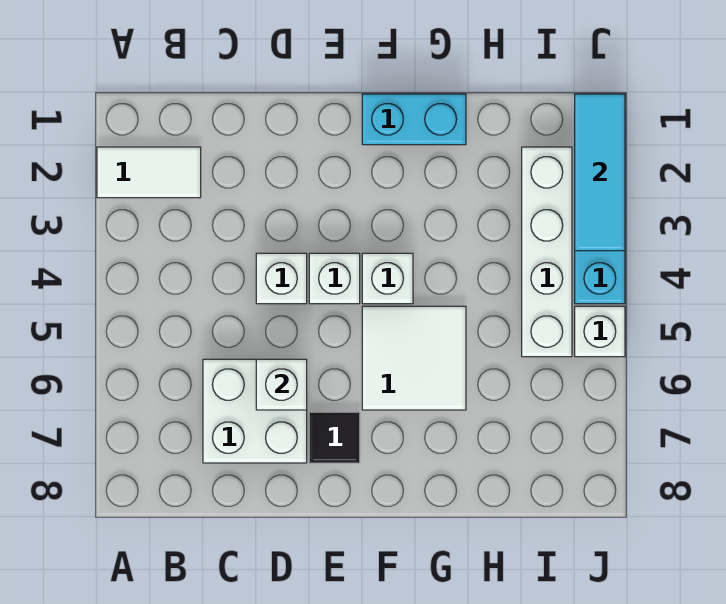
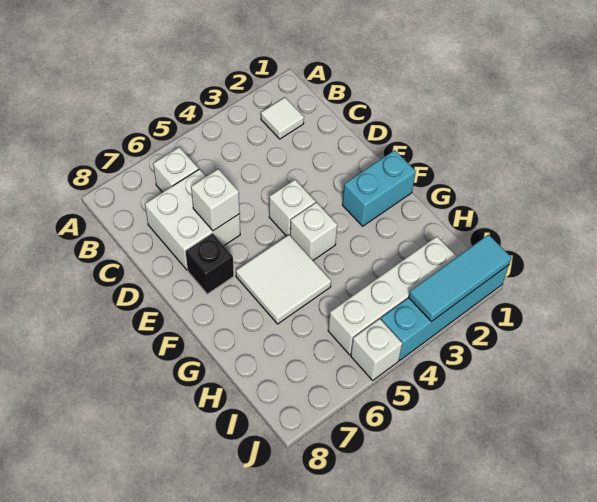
white 1x2 tile [97,147,201,198] -> white 1x1 tile [261,97,304,139]
white 1x1 brick [256,253,307,304] -> white 1x1 brick moved to [153,147,199,192]
black 1x1 tile [309,412,360,463] -> black 1x1 brick [186,234,234,294]
cyan 1x2 brick [362,94,466,145] -> cyan 1x2 brick turned to [342,150,416,226]

